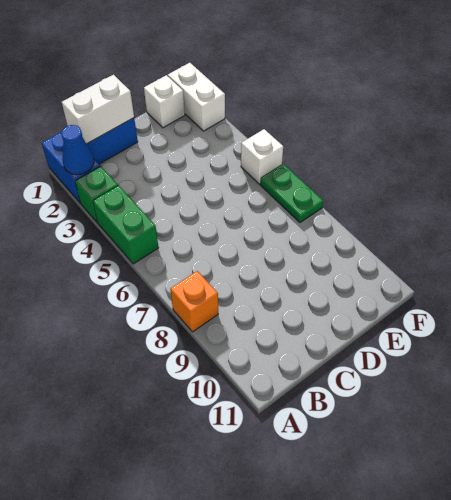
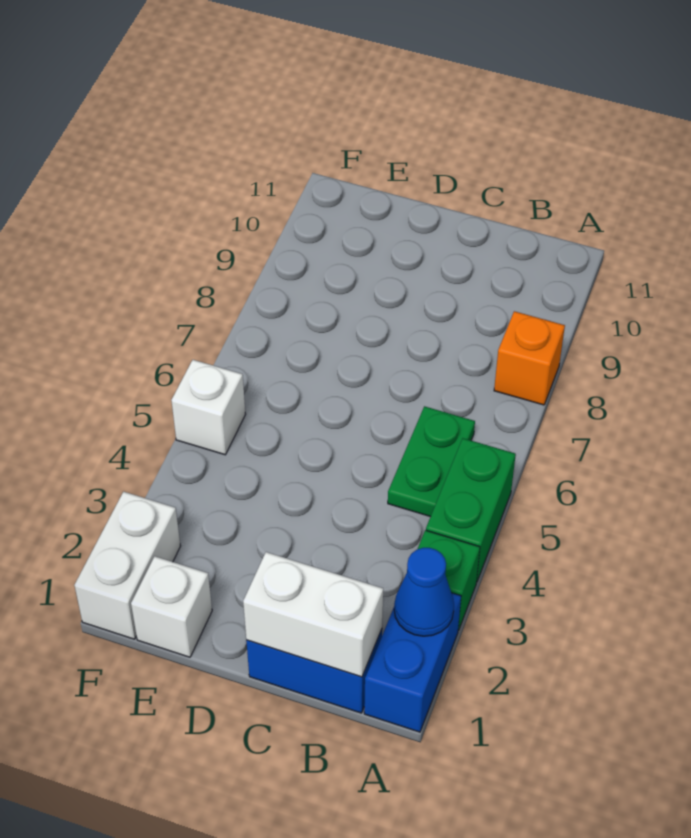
green 1x2 plate [260,164,323,222] -> green 1x2 plate moved to [388,406,475,517]

